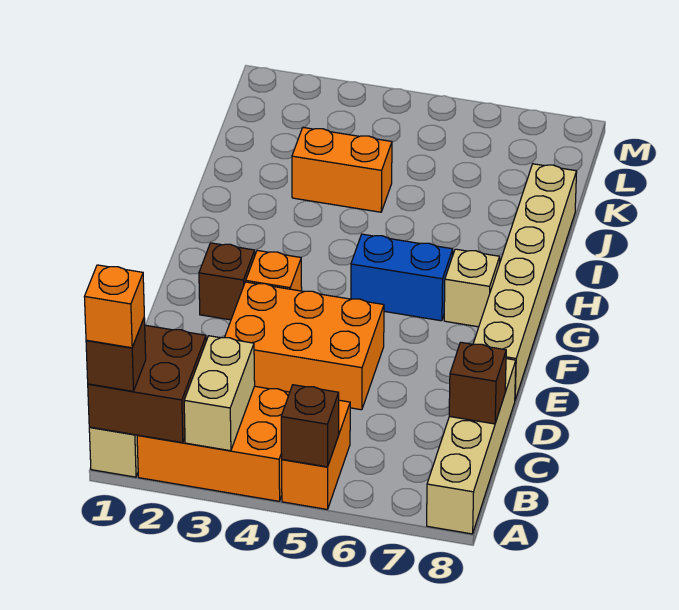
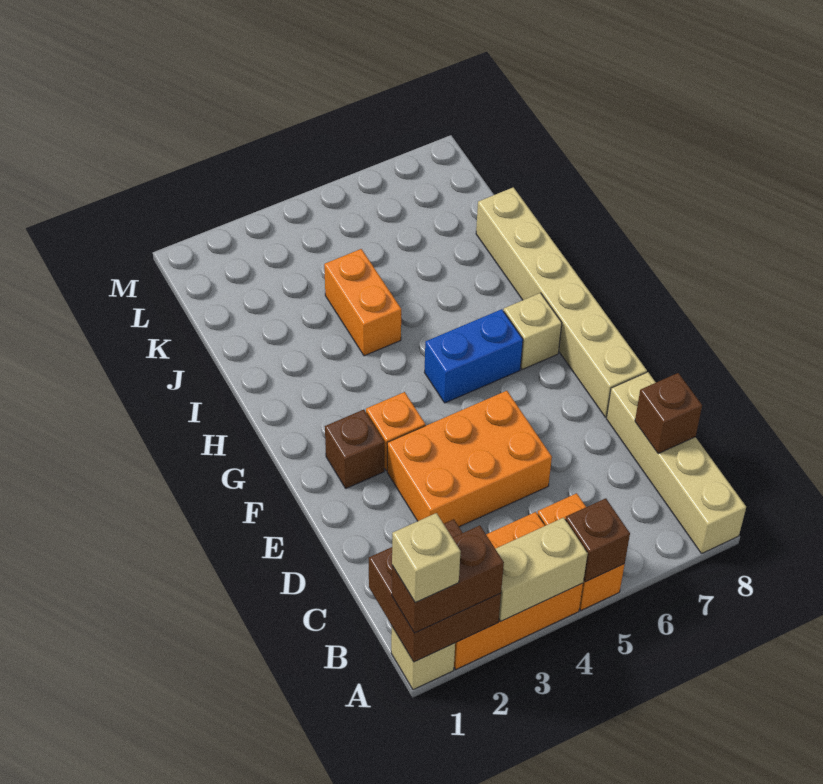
brown 1x1 brick [86,318,146,391] -> brown 1x2 brick [392,525,504,633]
orange 1x1 brick [84,265,144,348] -> tan 1x1 brick [392,513,461,603]
tan 1x2 brick [184,336,255,451] -> tan 1x2 brick turned to [496,518,588,621]
orange 1x2 brick [292,127,392,212] -> orange 1x2 brick turned to [324,249,401,356]

